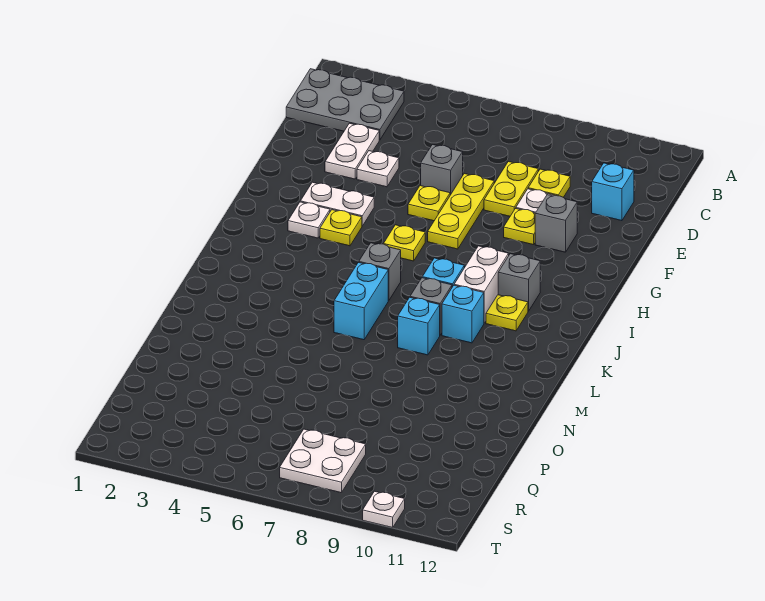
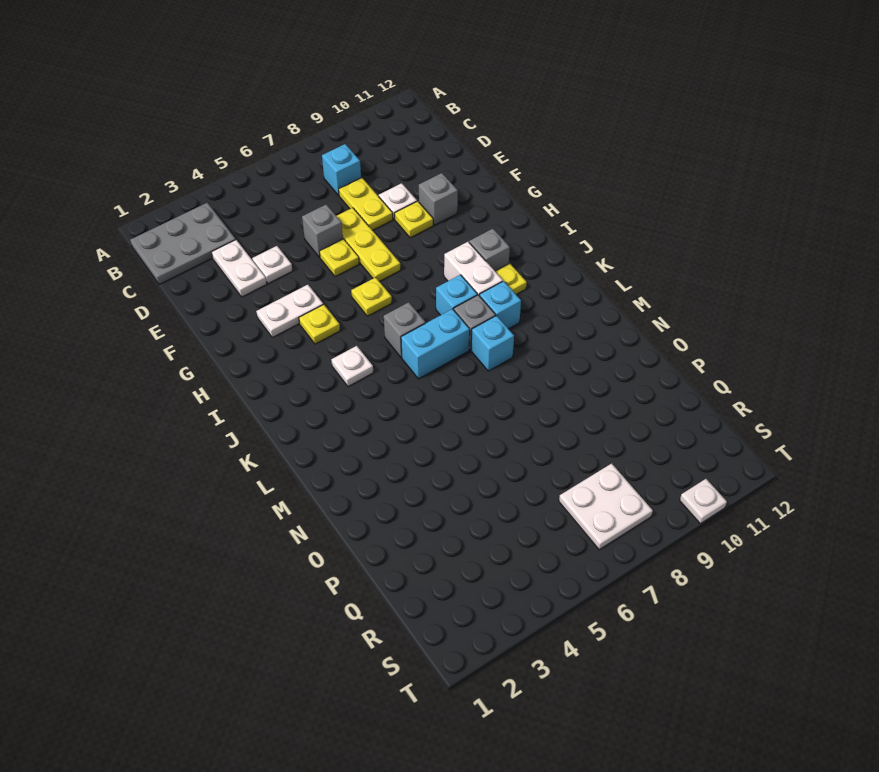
yellow 1x1 plate [528,169,570,197] -> none
cyan 1x1 brick [592,163,634,221] -> cyan 1x1 brick moved to [322,144,361,195]
white 1x1 plate [288,202,330,238] -> white 1x1 plate moved to [331,346,373,387]
cyan 1x2 brick [334,262,388,340] -> cyan 1x2 brick turned to [401,309,470,379]

